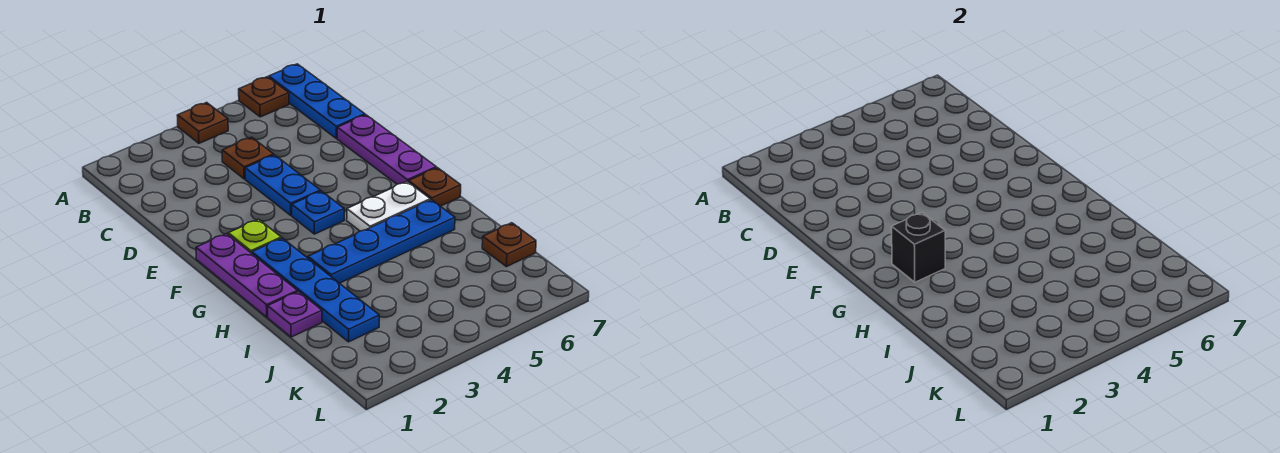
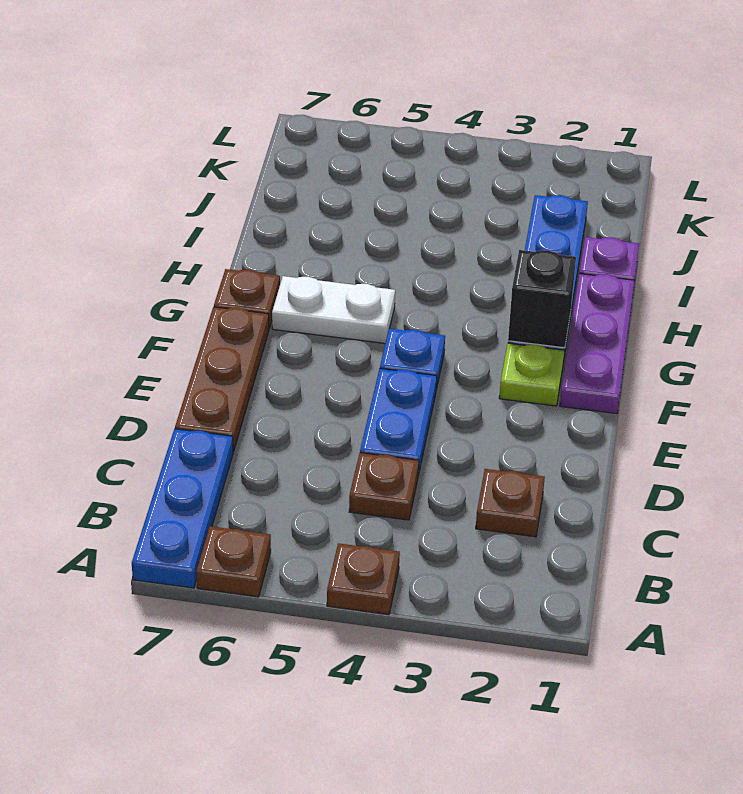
purple 1x3 plate [337,115,436,184] -> brown 1x3 plate [175,307,269,451]
blue 1x4 plate [308,200,455,283] -> none
brown 1x1 plate [482,223,536,267] -> brown 1x1 plate moved to [476,469,545,537]

